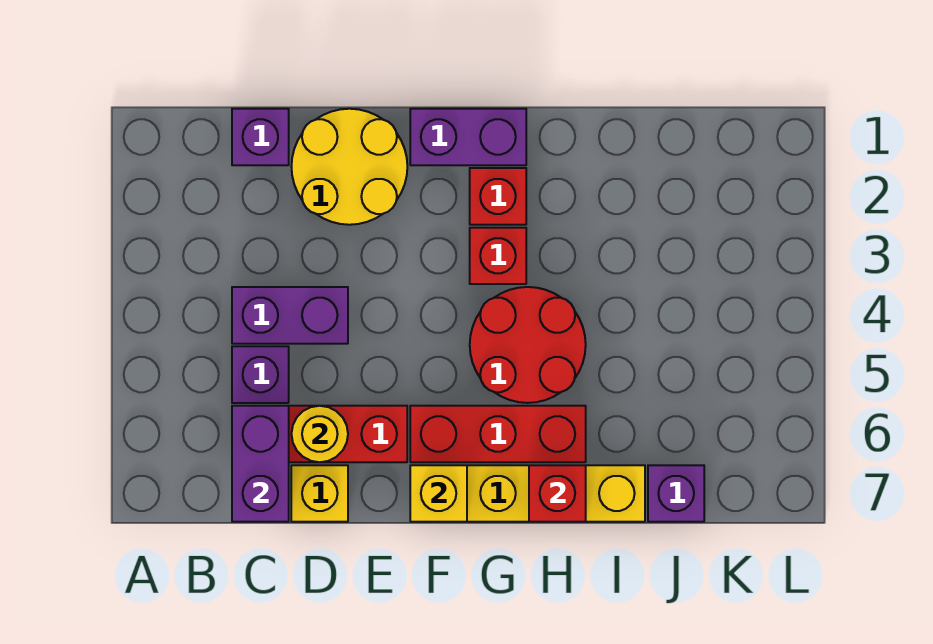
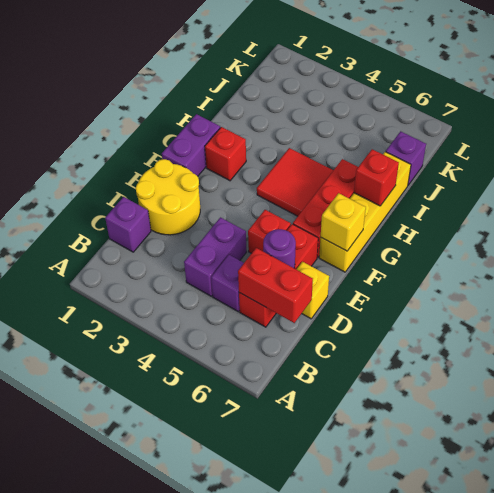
purple 1x2 brick [232,406,289,522] -> red 1x2 brick [238,248,313,323]
yellow 1x1 round brick [292,406,348,462] -> purple 1x1 round brick [263,229,296,268]
red 1x1 brick [470,228,526,284] -> red 1x1 brick moved to [248,210,291,253]
red 2x2 round brick [470,287,586,403] -> red 2x2 tile [257,148,333,216]

